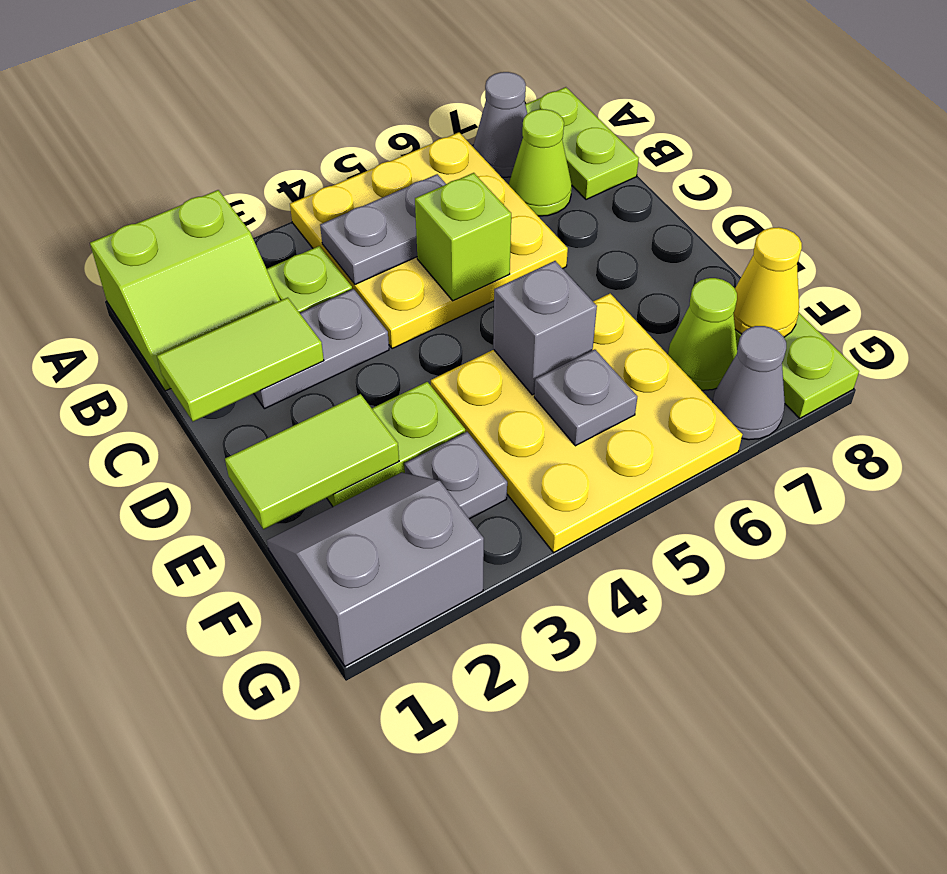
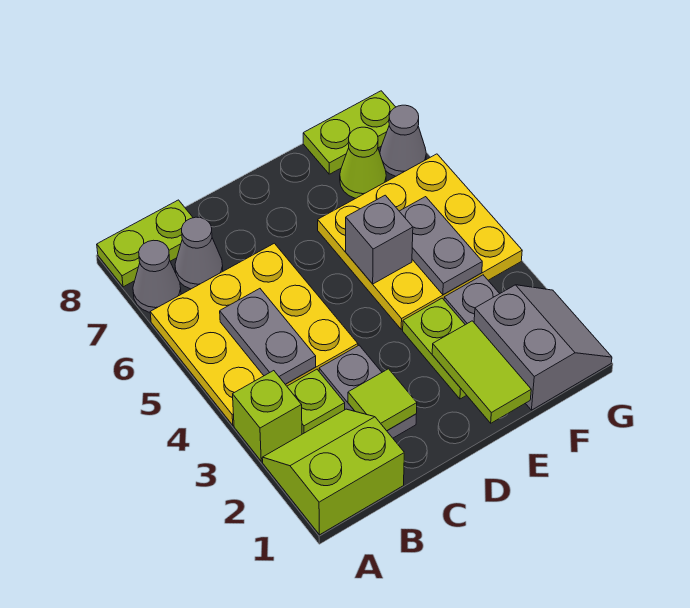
lime 2x2 slope [90,190,280,391] -> lime 2x2 slope turned to [262,409,404,535]
lime 1x1 cone [509,109,572,216] -> grey 1x1 cone [175,217,223,289]
lime 1x2 tile [157,298,324,422] -> lime 1x1 tile [348,369,417,431]
lime 1x1 brick [415,173,511,301] -> lime 1x1 brick moved to [233,371,302,461]
grey 2x2 slope [267,473,484,666] -> grey 2x2 slope turned to [474,285,612,410]
grey 1x1 plate [534,349,637,446] -> grey 1x2 plate [399,197,482,295]
yellow 1x1 cone [733,227,802,337] -> none

